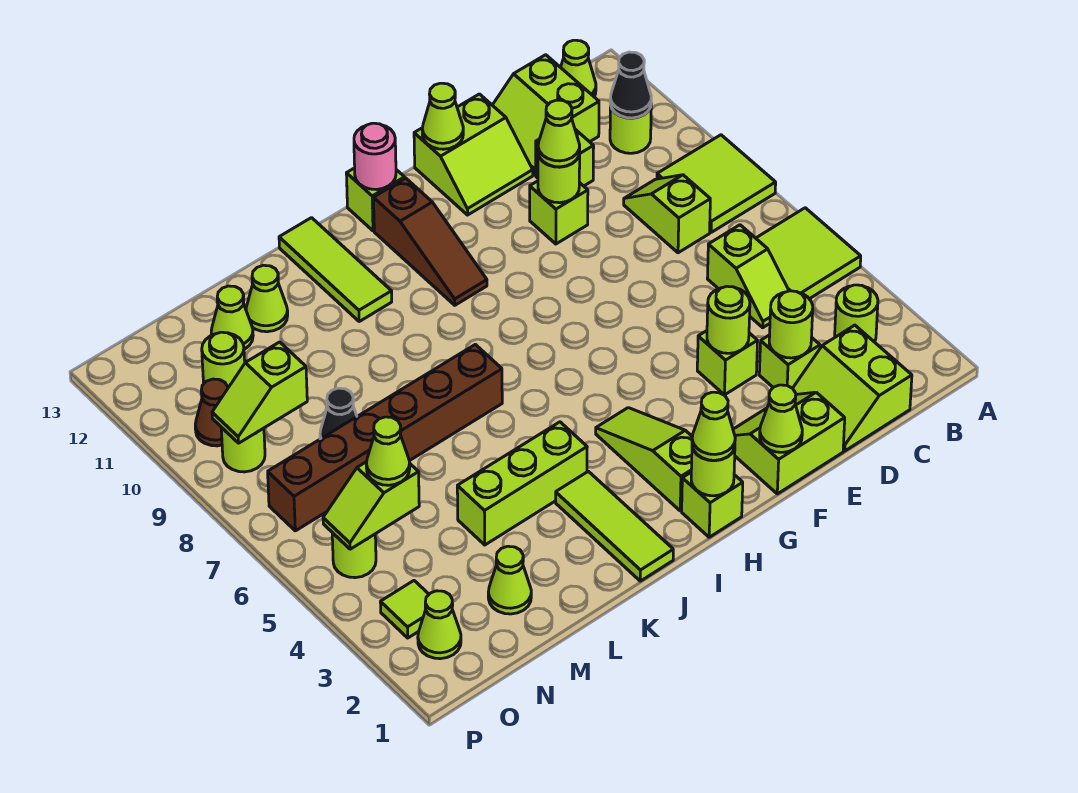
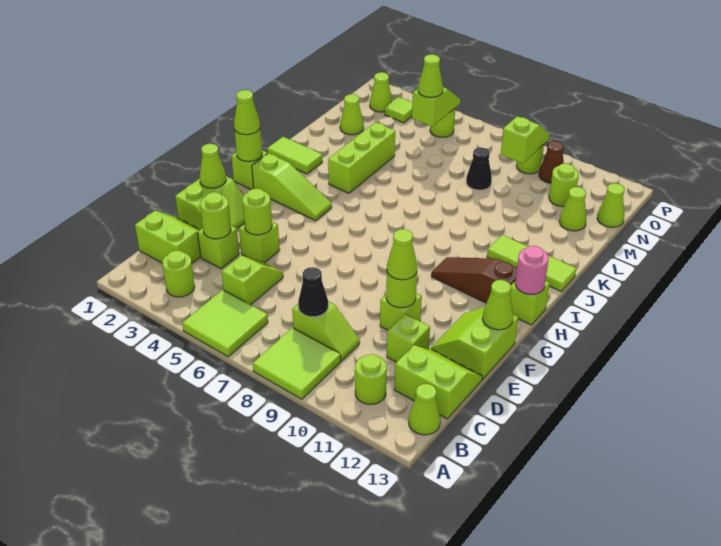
black 1x1 cone [610,52,651,118] -> black 1x1 cone moved to [298,267,328,317]
lime 1x2 slope [707,225,789,328] -> lime 1x2 slope turned to [222,255,283,305]
lime 1x3 tile [556,471,673,581] -> lime 1x2 tile [267,137,322,174]
brown 1x6 brick [268,344,502,531] -> none
lime 1x1 cone [246,265,288,332] -> lime 1x1 cone moved to [597,183,625,227]

